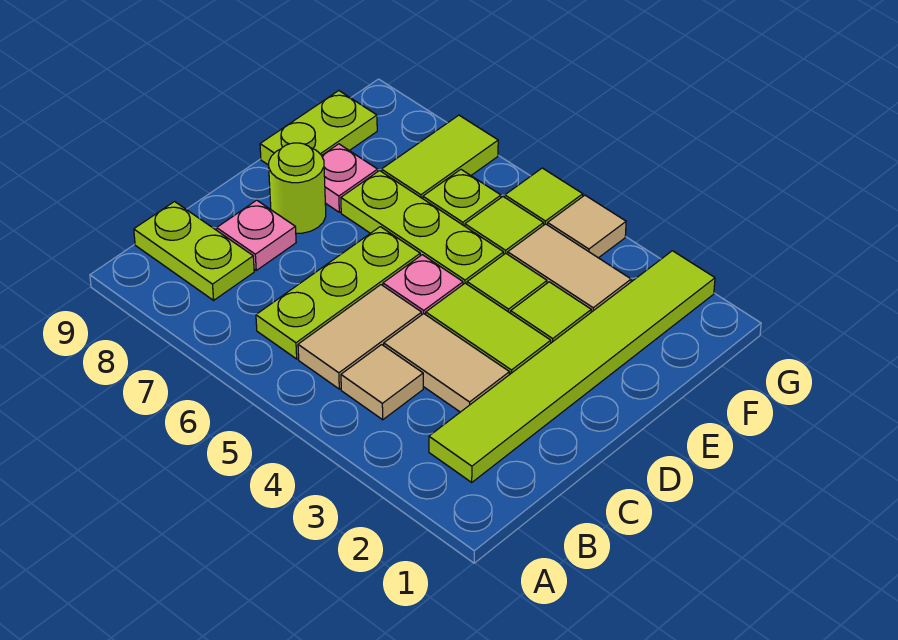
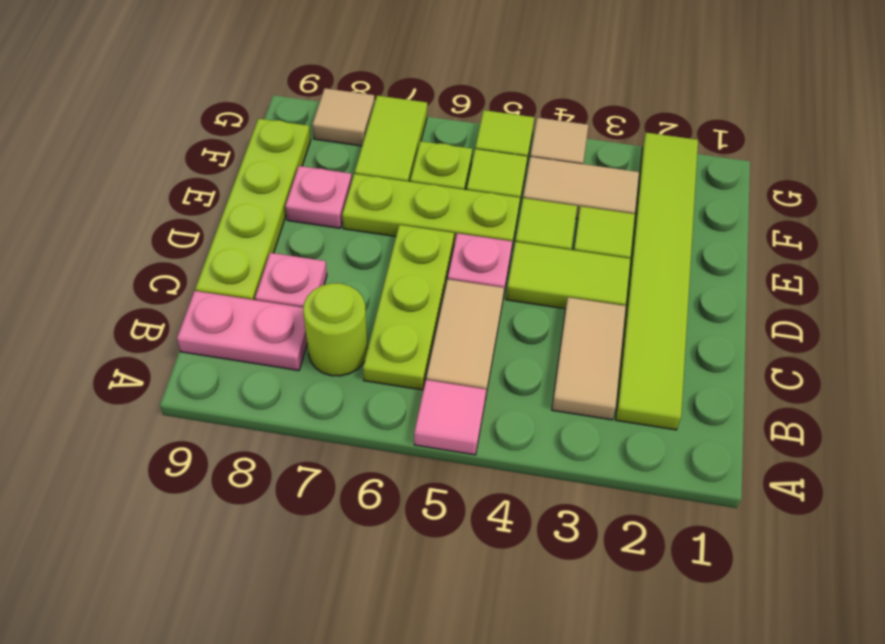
none -> pink 1x1 tile [414,380,486,455]
tan 1x1 tile [341,345,423,420] -> tan 1x1 tile moved to [312,88,375,146]
lime 1x2 plate [134,202,254,300] -> pink 1x2 plate [177,291,307,370]
tan 1x2 tile [384,314,510,412] -> tan 1x2 tile turned to [552,297,626,420]
lime 1x1 round brick [269,143,326,233] -> lime 1x1 round brick moved to [303,283,368,376]
lime 1x2 plate [260,91,377,165] -> lime 1x4 plate [195,119,311,300]

